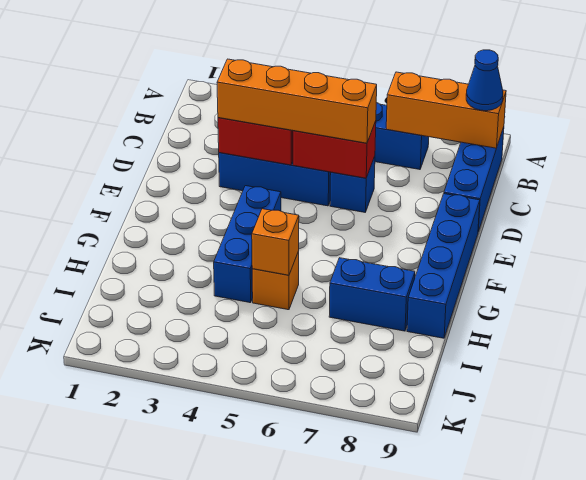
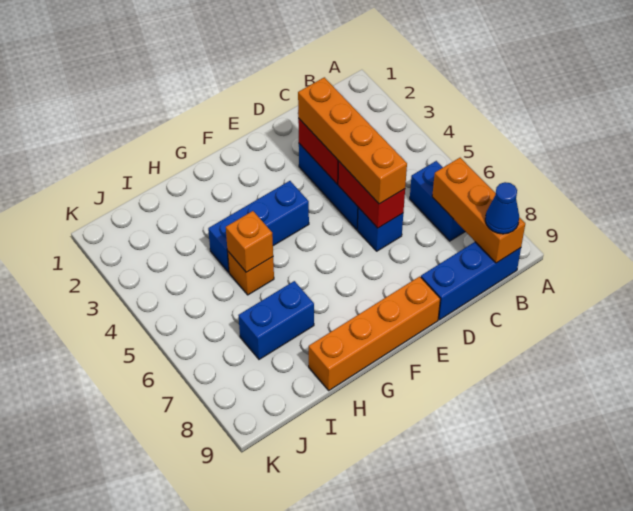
blue 1x4 brick [407,194,480,338] -> orange 1x4 brick [309,276,440,390]
blue 1x2 brick [329,258,415,331] -> blue 1x2 brick turned to [238,281,314,359]

